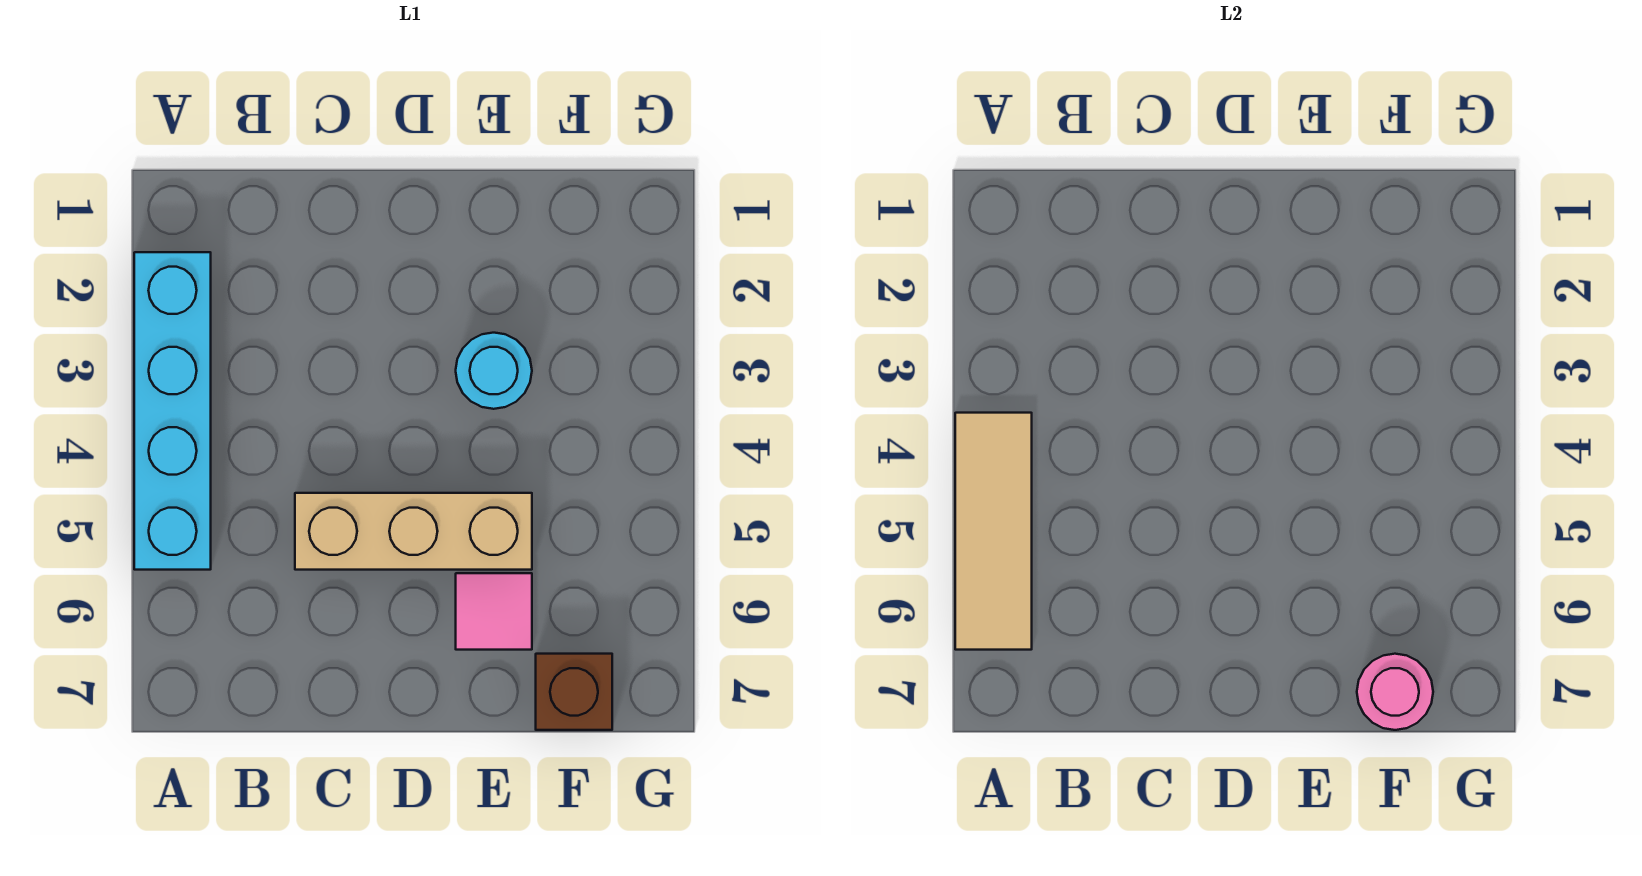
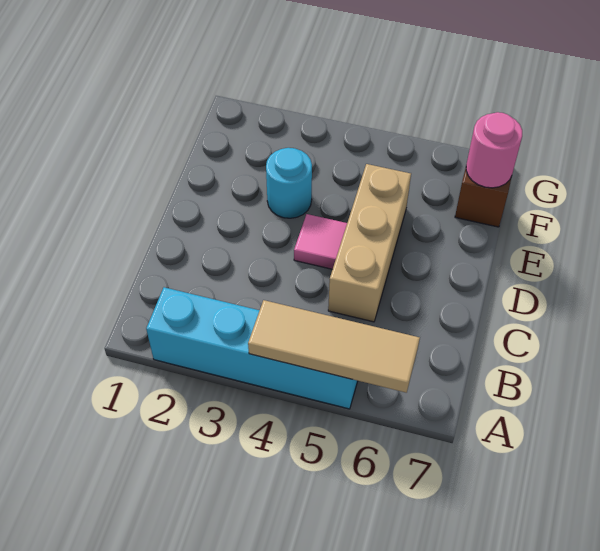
pink 1x1 tile [456,573,532,650] -> pink 1x1 tile moved to [294,214,347,269]

